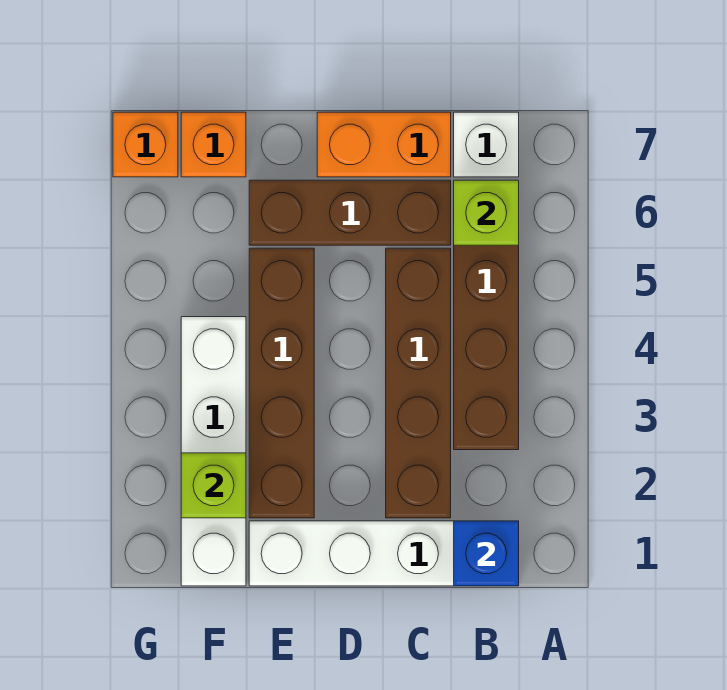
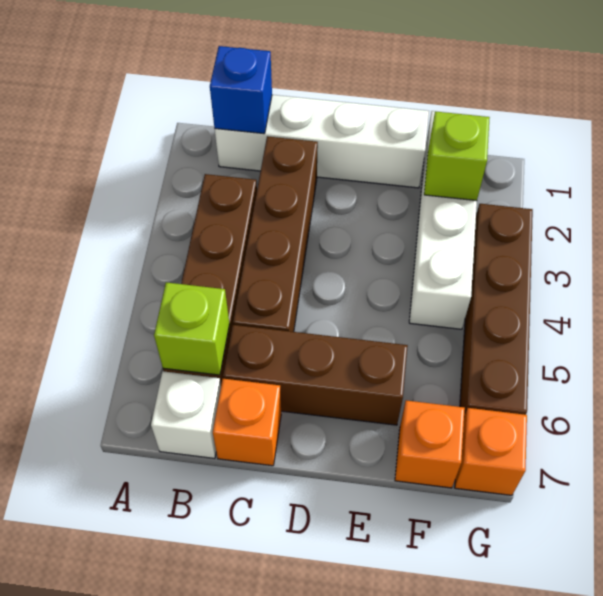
orange 1x2 brick [317,112,451,177] -> orange 1x1 brick [213,379,281,466]
brown 1x4 brick [249,248,314,518] -> brown 1x4 brick moved to [460,204,533,417]

